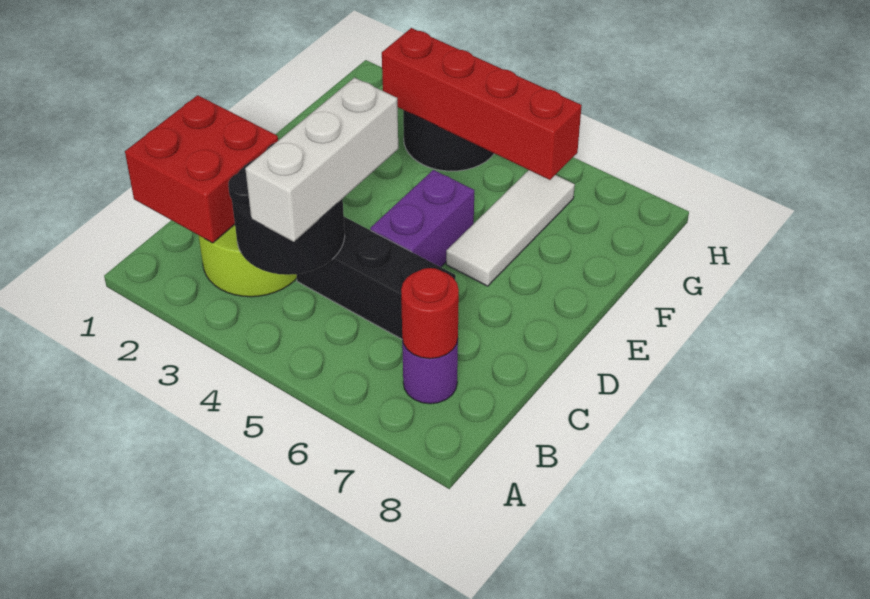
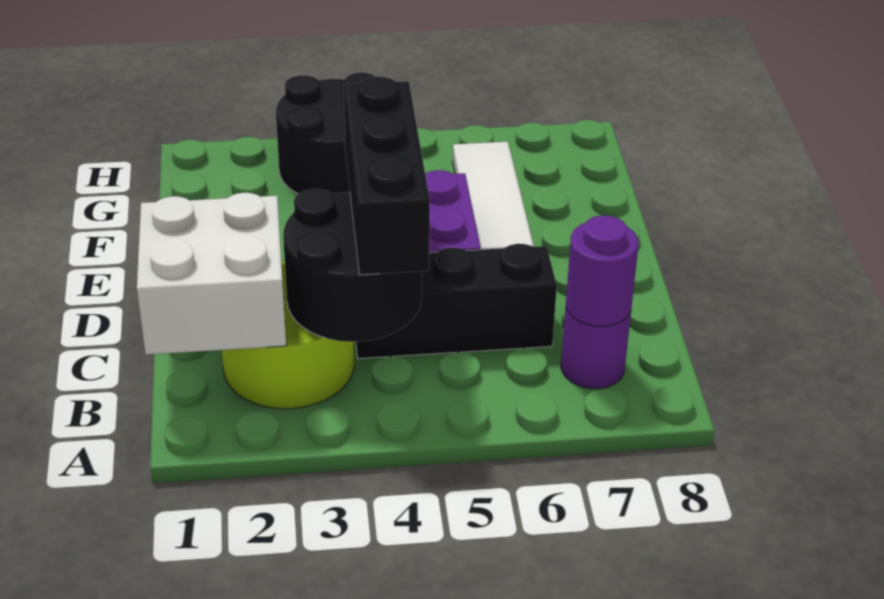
red 2x2 brick [125,95,278,243] -> white 2x2 brick [137,193,286,355]
white 1x3 brick [245,78,398,242] -> black 1x3 brick [344,77,430,275]
red 1x1 round brick [401,268,459,359] -> purple 1x1 round brick [566,215,638,327]
red 1x4 brick [382,28,582,180] -> none

